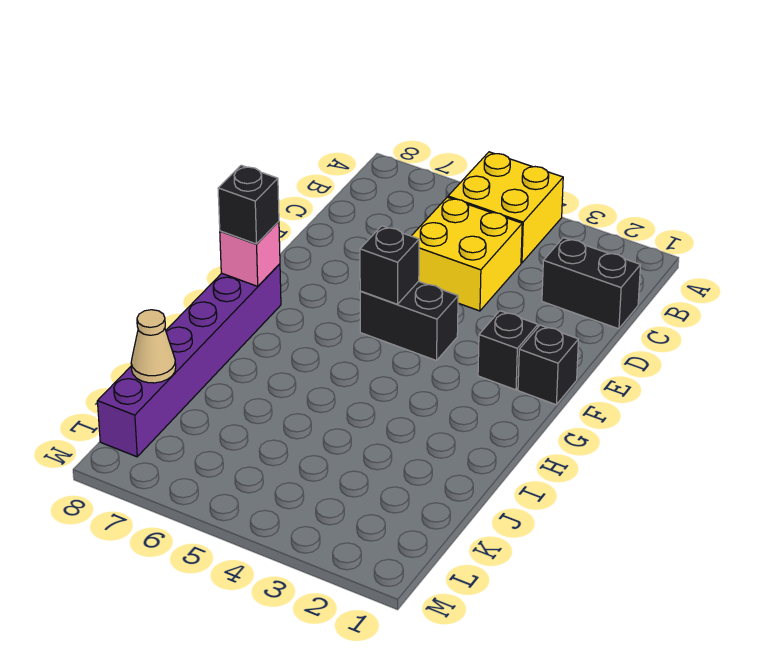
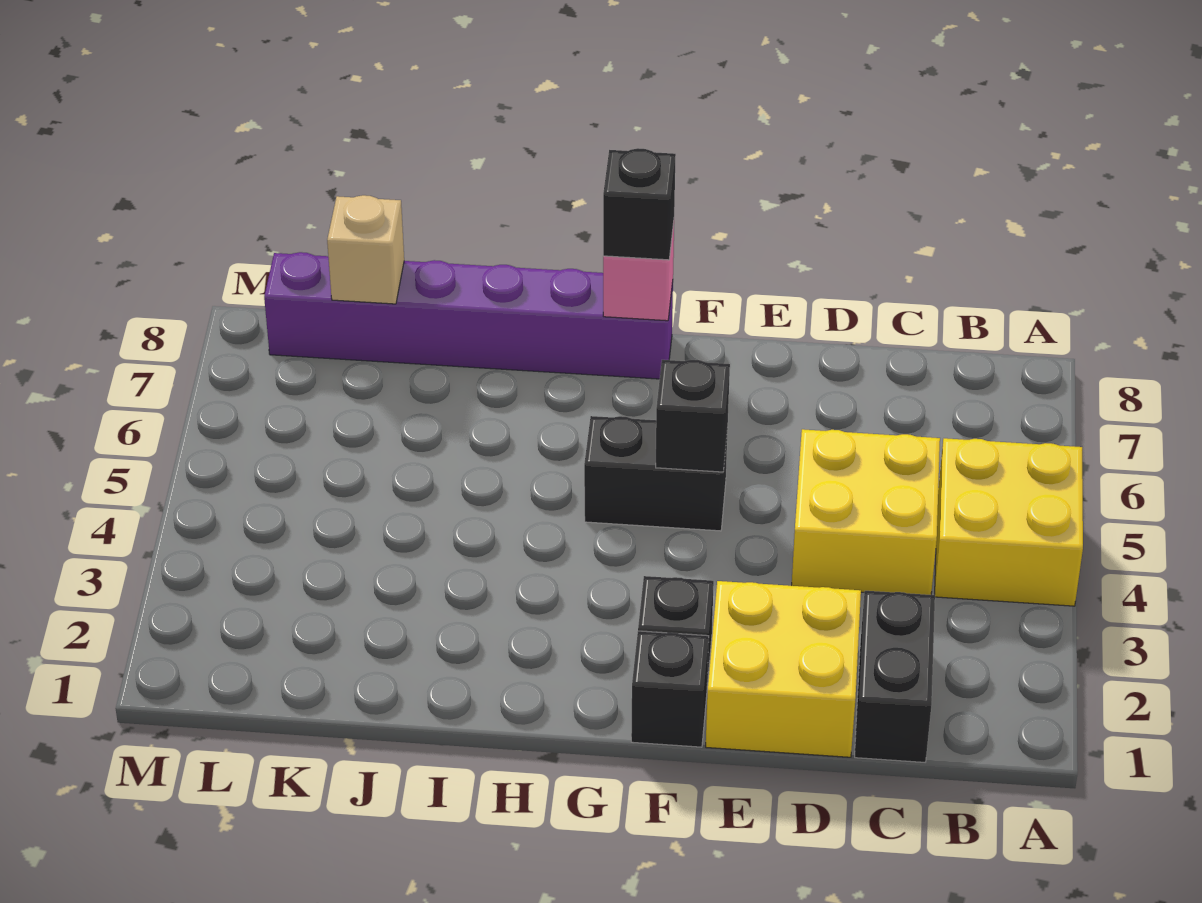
none -> yellow 2x2 brick [706,581,861,757]
black 1x2 brick [360,281,458,361] -> black 1x2 brick turned to [584,416,728,531]
tan 1x1 cone [131,310,176,383] -> tan 1x1 brick [327,195,404,304]

